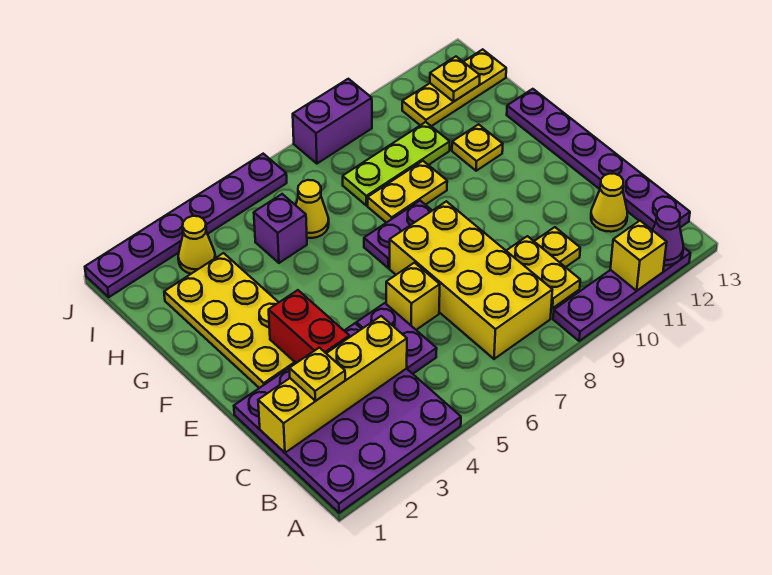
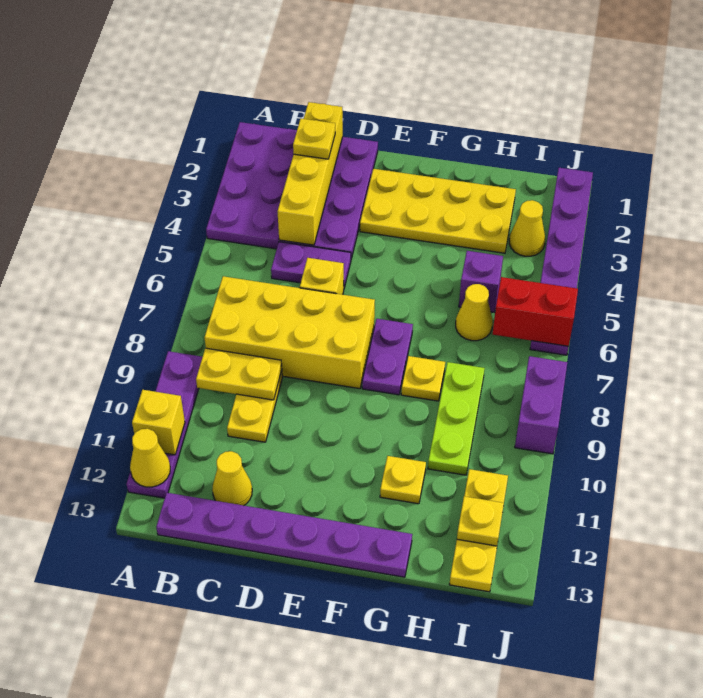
purple 1x1 cone [653,206,683,265] -> yellow 1x1 cone [130,429,170,487]
red 1x2 brick [269,290,349,363] -> red 1x2 brick moved to [493,277,578,346]
yellow 1x2 plate [368,161,447,223] -> yellow 1x1 plate [401,356,445,401]

